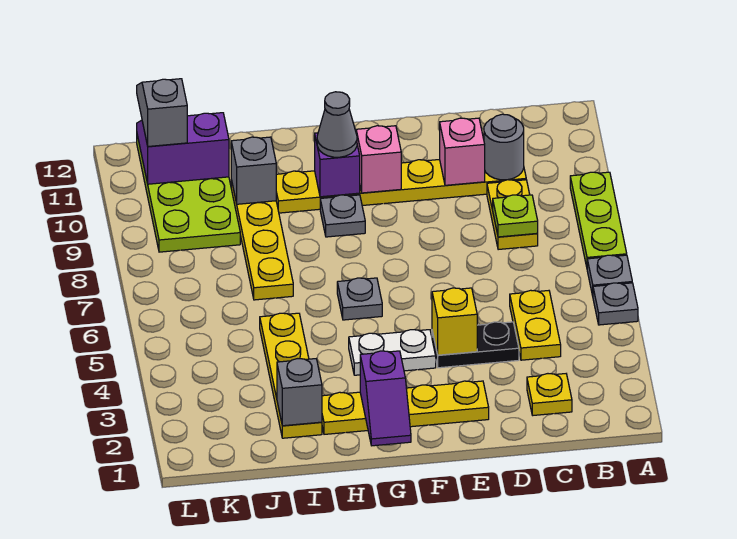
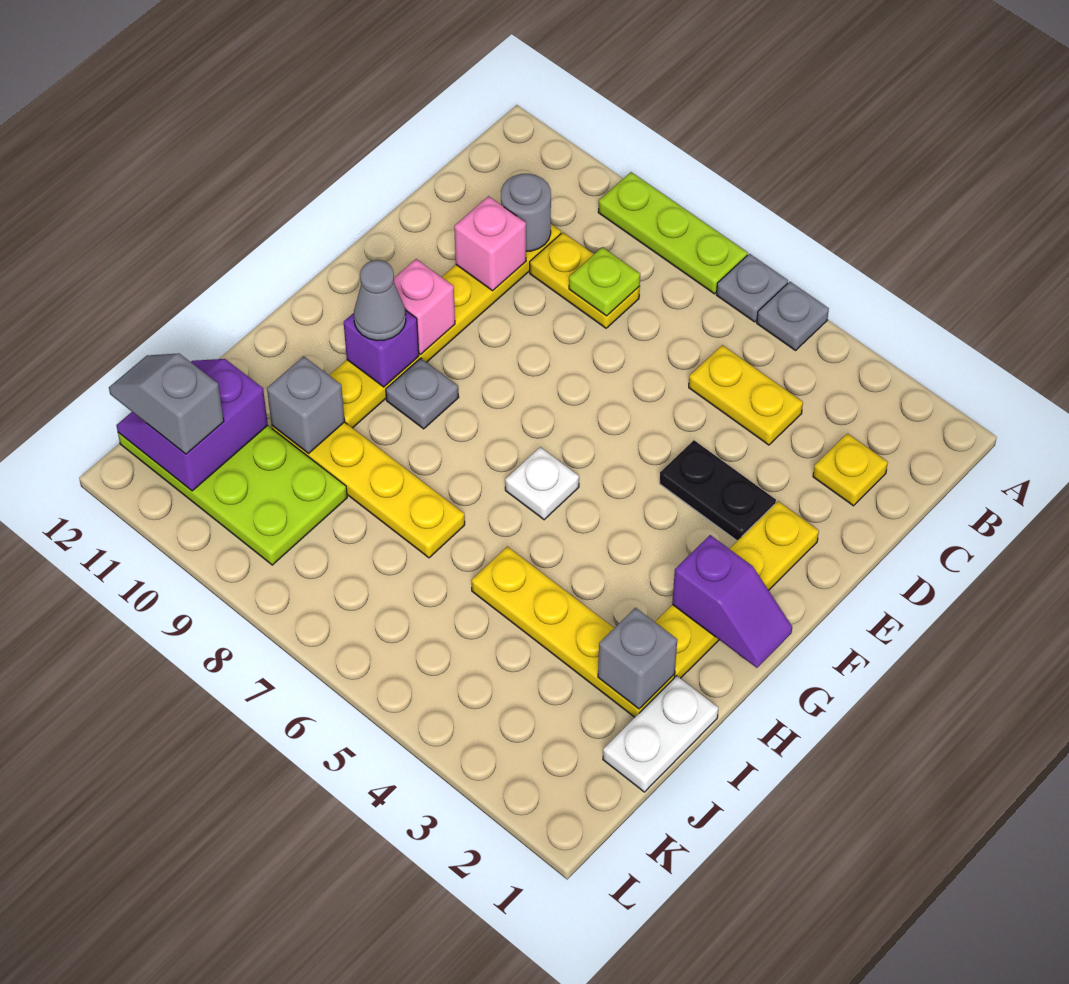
black 1x2 plate [432,322,519,368] -> black 1x2 plate turned to [659,440,776,541]
yellow 1x1 brick [432,288,477,355] -> none
white 1x2 plate [349,330,436,375] -> white 1x2 plate moved to [603,676,718,792]
grey 1x1 plate [337,278,382,320] -> white 1x1 plate [505,447,579,520]

